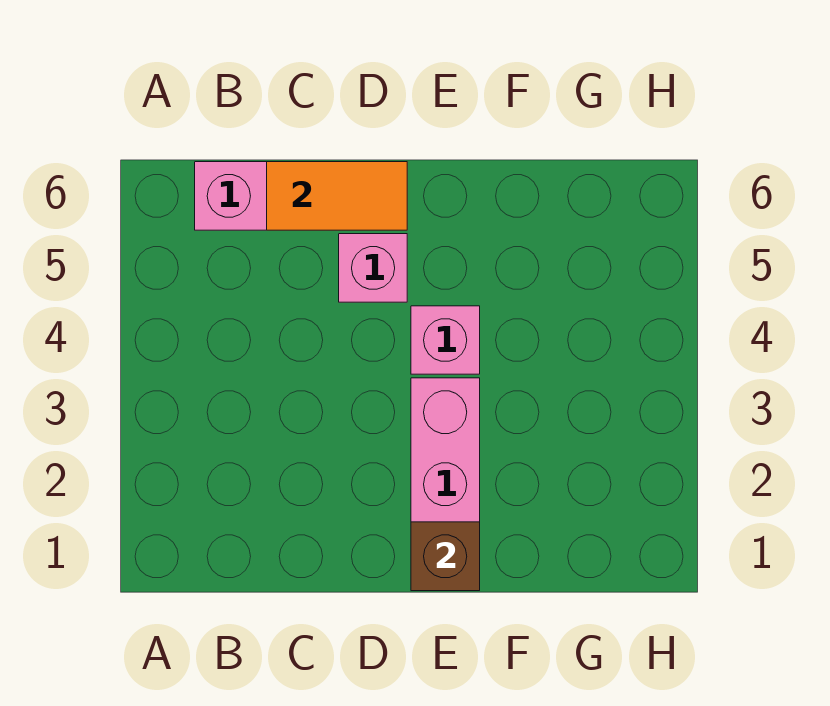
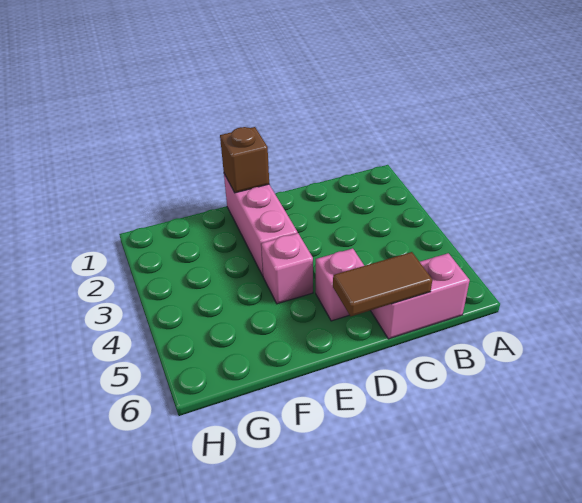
orange 1x2 tile [267,162,407,230] -> brown 1x2 tile [333,252,432,316]

